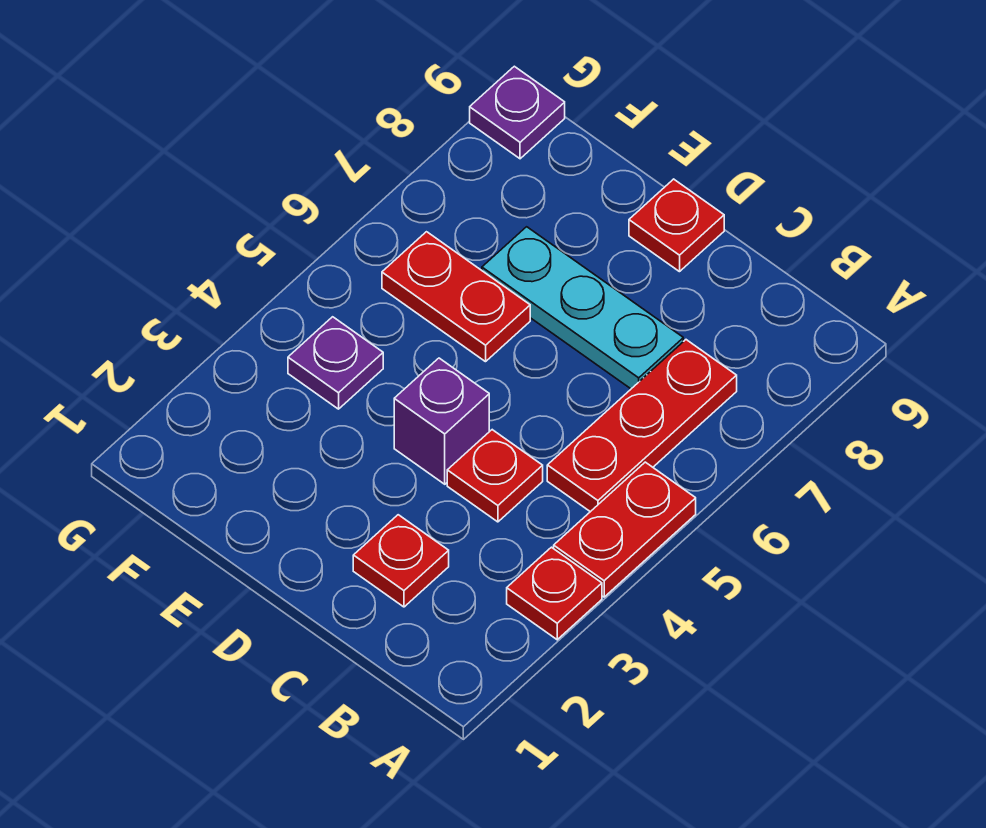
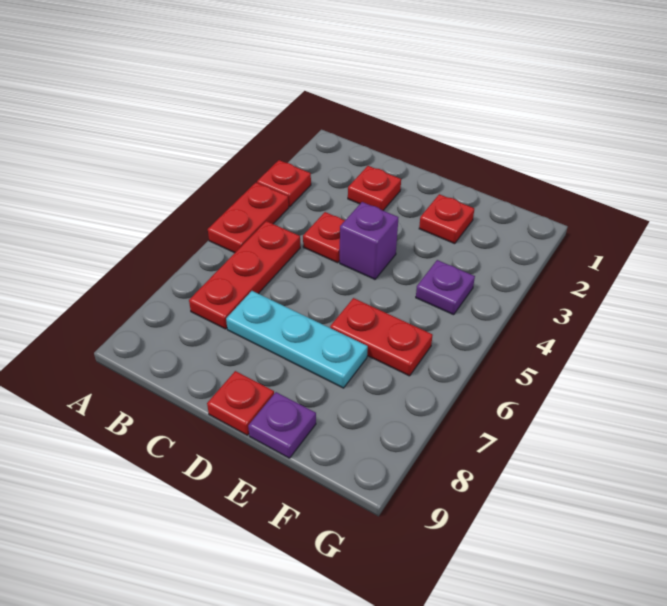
none -> red 1x1 plate [419,194,474,244]
purple 1x1 plate [470,66,565,159] -> purple 1x1 plate moved to [248,392,316,458]

